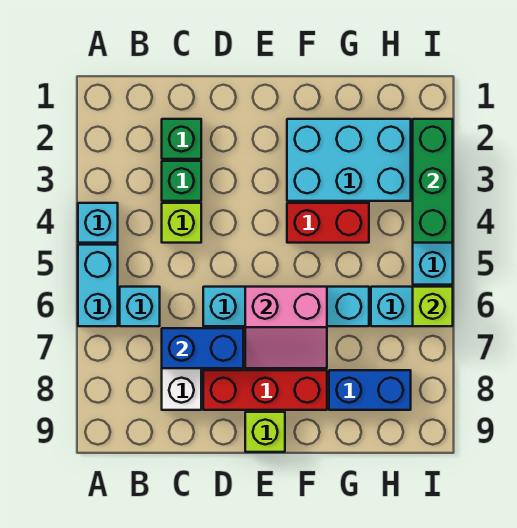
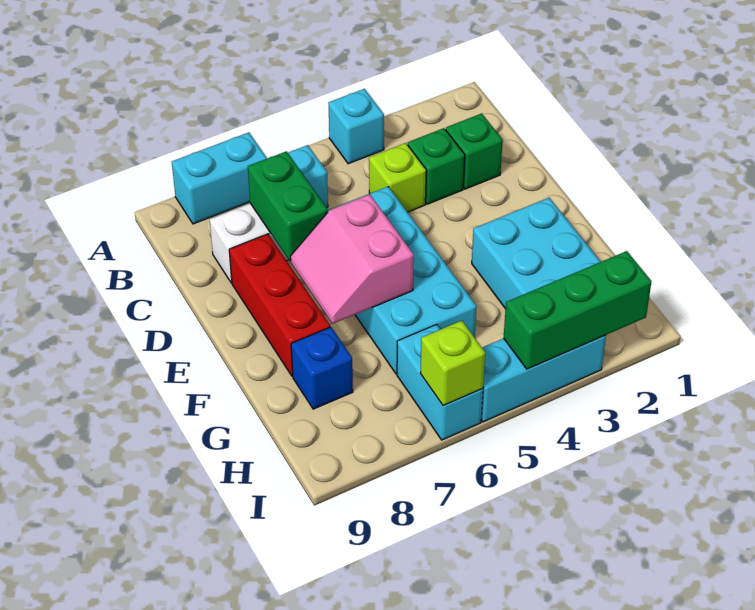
cyan 1x2 brick [78,245,118,326] -> cyan 1x2 brick moved to [172,132,267,224]
blue 1x2 brick [162,328,243,368] -> green 1x2 brick [248,151,328,261]
cyan 1x4 brick [203,287,369,326] -> cyan 2x4 brick [328,187,477,374]
lime 1x1 brick [245,412,285,452] -> none
red 1x2 brick [287,203,369,243] -> none
blue 1x2 brick [329,370,411,410] -> blue 1x1 brick [291,327,353,409]

